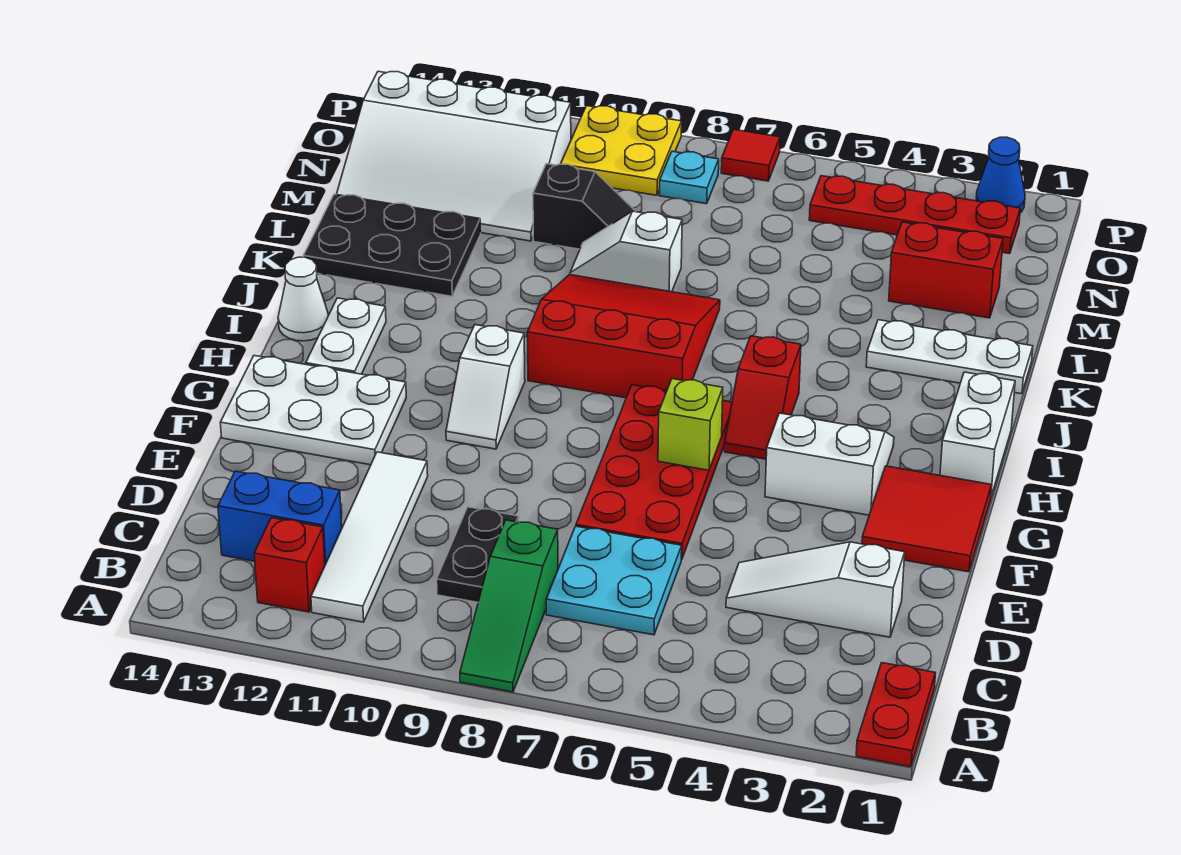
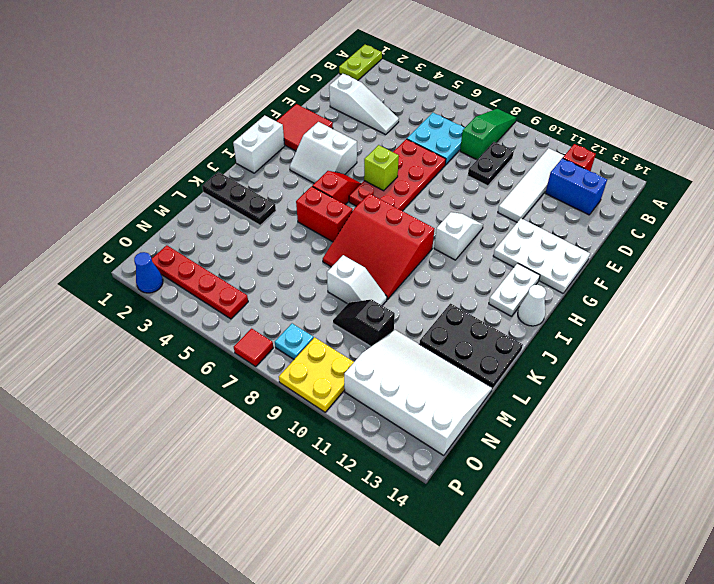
red 1x2 plate [856,663,935,767] -> lime 1x2 plate [339,45,382,80]
white 1x3 plate [866,320,1033,394] -> black 1x3 plate [202,172,276,225]
red 1x2 brick [889,222,1003,318] -> red 1x2 brick moved to [296,186,353,242]

